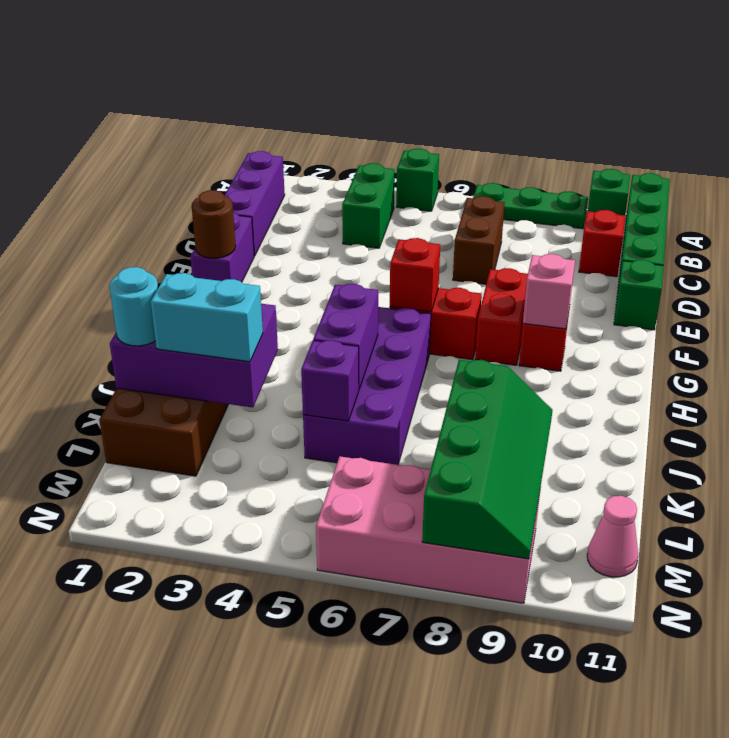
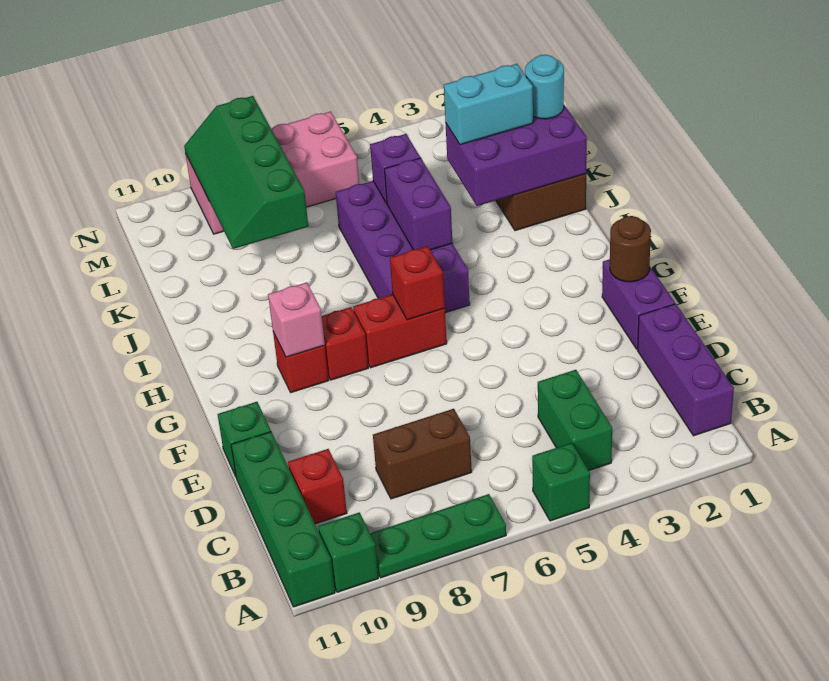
brown 1x2 brick [453,196,505,284] -> brown 1x2 brick turned to [373,409,472,499]
red 1x2 brick [475,268,528,365] -> red 1x1 brick [322,307,368,380]
pink 1x1 cone [587,496,638,577] -> none

